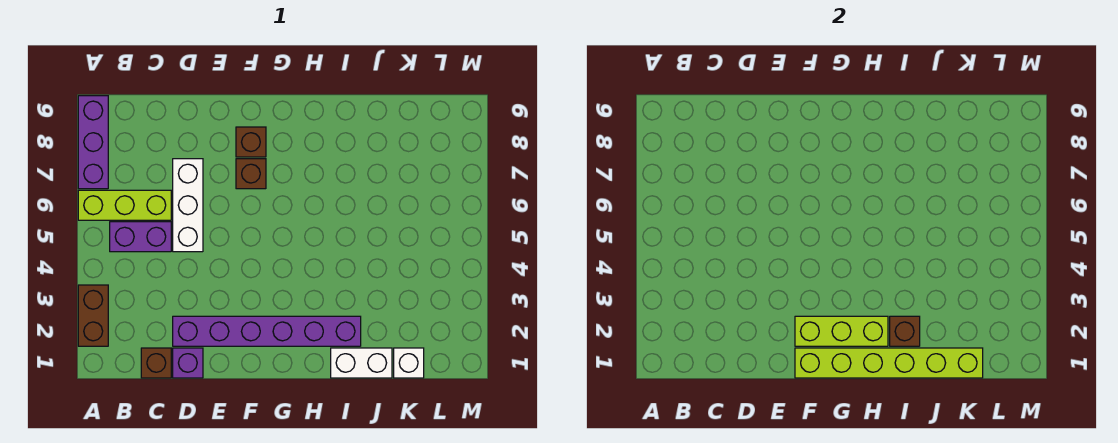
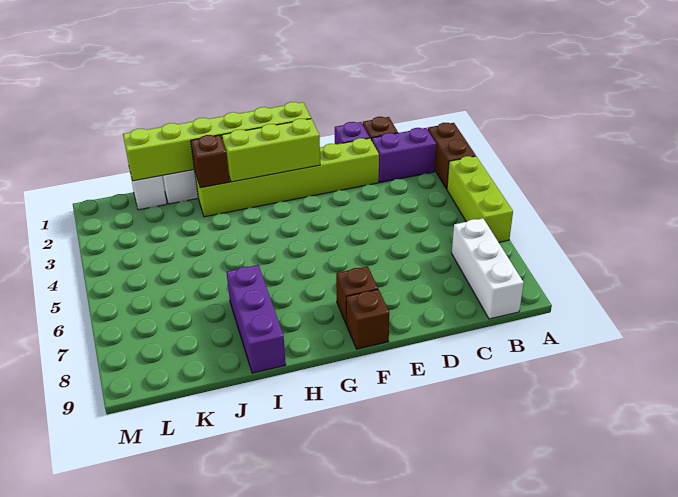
lime 1x3 brick [78,190,171,220] -> lime 1x3 brick turned to [447,156,513,242]
purple 1x3 brick [78,96,108,189] -> purple 1x3 brick moved to [226,265,286,373]
purple 1x2 brick [110,222,171,252] -> purple 1x2 brick moved to [372,128,436,183]
purple 1x6 brick [173,316,361,346] -> lime 1x6 brick [195,138,379,217]
white 1x3 brick [173,159,203,252] -> white 1x3 brick moved to [452,218,524,319]
brown 1x1 brick [236,159,266,189] -> brown 1x1 brick moved to [346,289,390,349]

